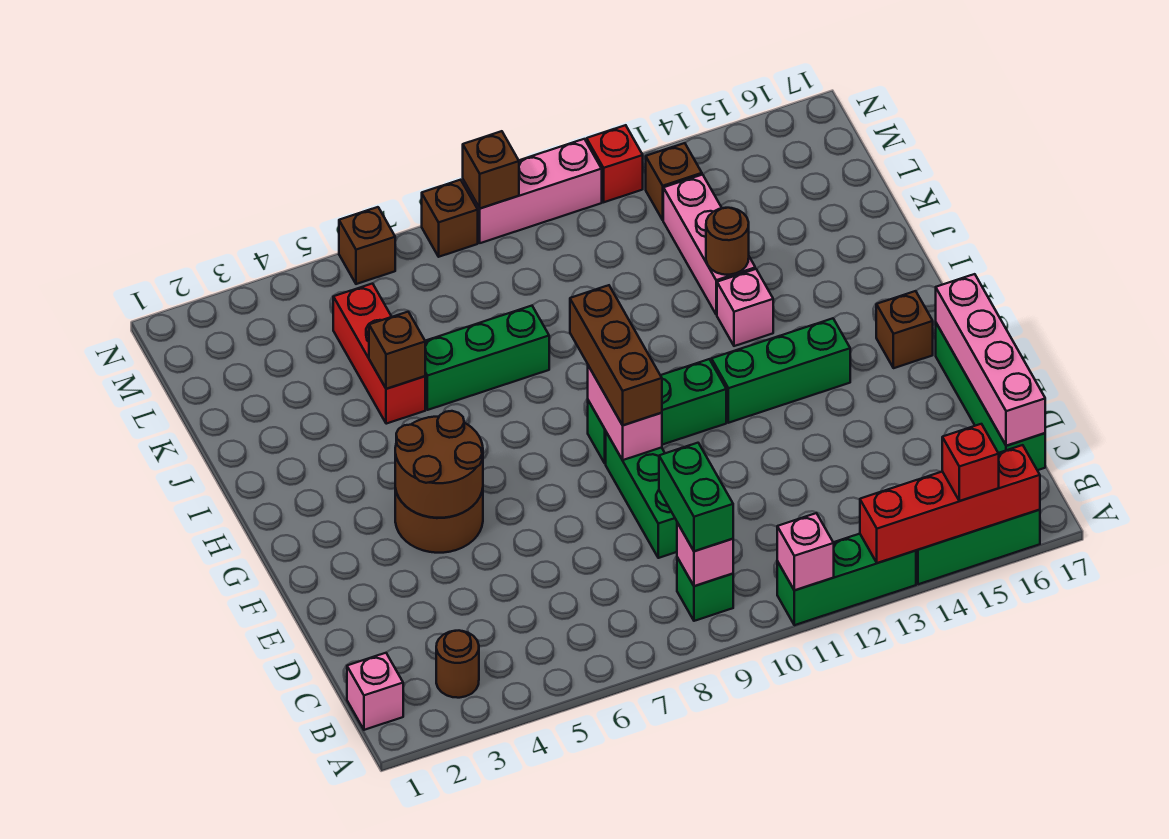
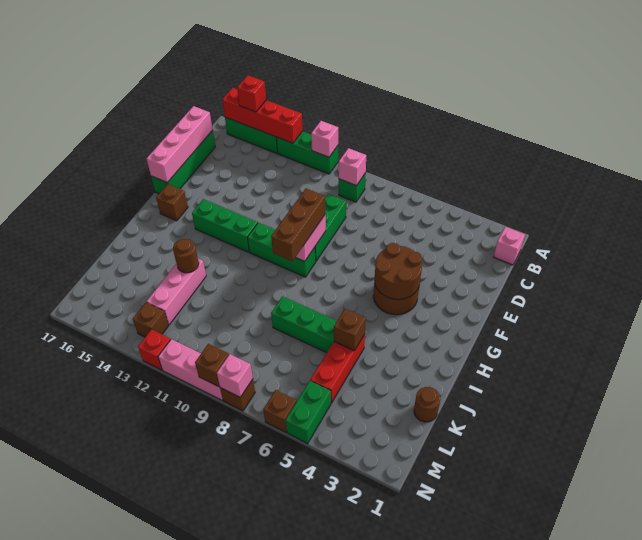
brown 1x1 round brick [436,631,479,698] -> brown 1x1 round brick moved to [414,387,440,422]
green 1x2 brick [659,443,733,551] -> green 1x2 brick moved to [285,381,331,443]
pink 1x1 brick [717,269,773,346] -> pink 1x1 brick moved to [217,354,253,397]

